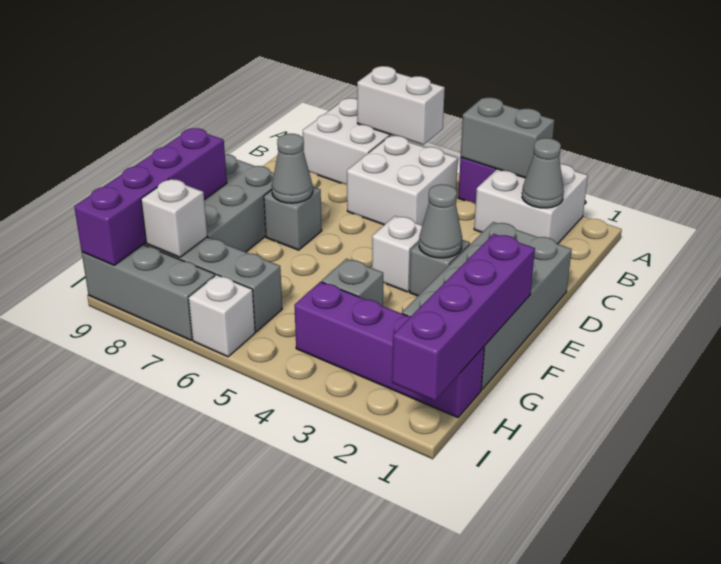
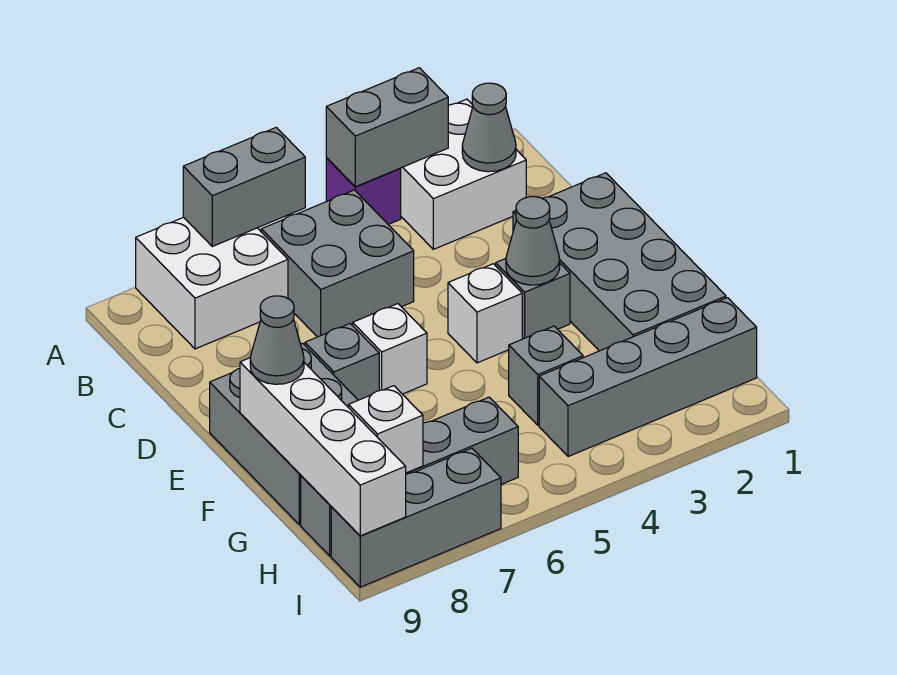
white 1x2 brick [357,66,445,145] -> grey 1x2 brick [183,127,305,246]
white 2x2 brick [347,136,458,225] -> grey 2x2 brick [261,190,414,337]
grey 1x1 cone [272,134,313,203] -> grey 1x1 cone moved to [250,296,304,384]
purple 1x4 brick [392,234,535,401] -> none
purple 1x4 brick [74,128,227,265] -> white 1x4 brick [240,358,406,536]
purple 1x4 brick [294,282,485,417] -> grey 1x4 brick [539,298,757,457]
white 1x1 brick [189,275,255,357] -> white 1x1 brick moved to [353,304,427,394]

